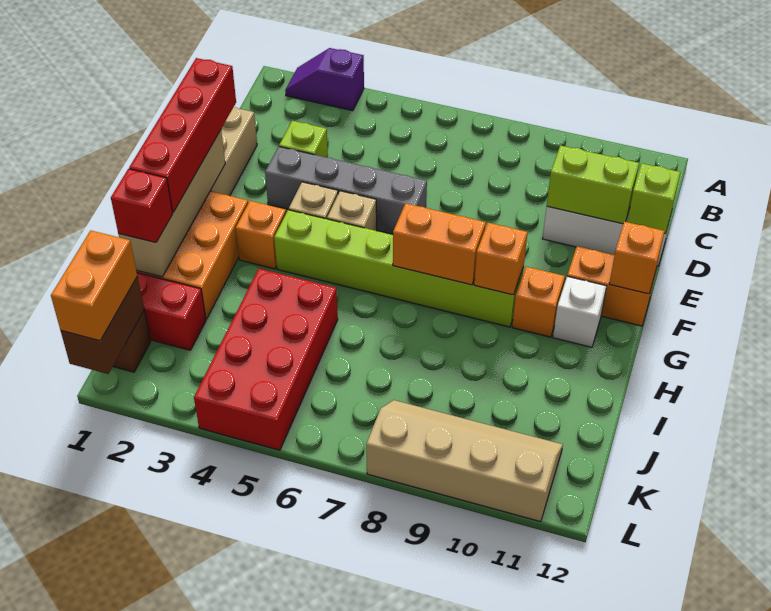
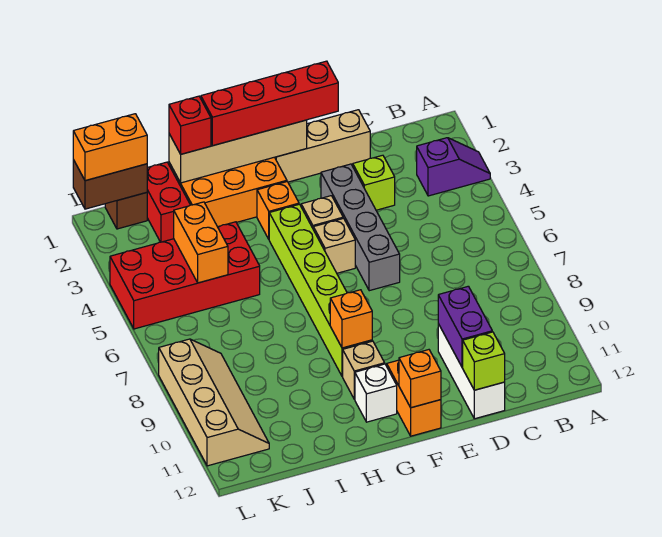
purple 1x2 slope [285,48,364,111] -> purple 1x2 slope turned to [417,138,490,196]
lime 1x2 brick [547,145,639,224] -> purple 1x2 brick [438,286,492,367]
orange 1x2 brick [393,203,486,285] -> orange 1x2 brick moved to [174,202,228,283]
orange 1x1 brick [512,267,565,337] -> tan 1x1 brick [343,341,385,399]

